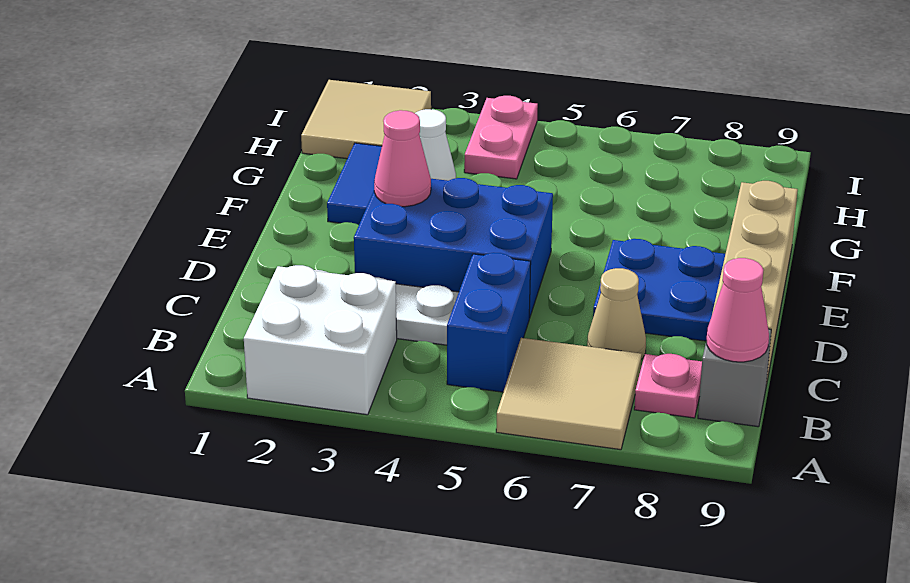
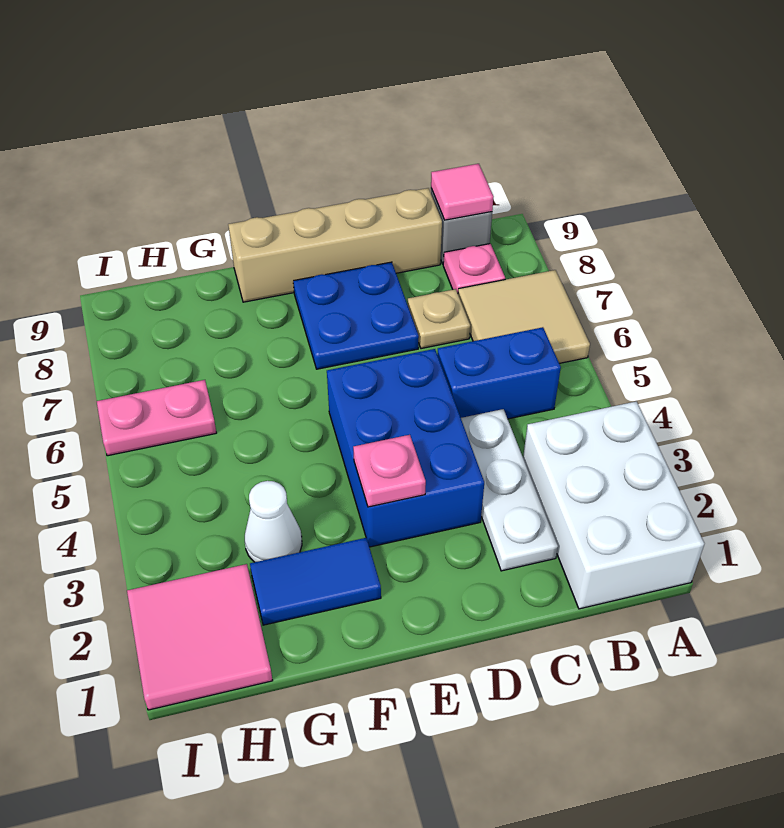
white 2x2 brick [244,265,397,415] -> white 2x3 brick [523,401,704,609]
pink 1x1 cone [707,258,769,362] -> pink 1x1 tile [431,164,494,220]
tan 1x1 cone [587,268,646,359] -> tan 1x1 plate [408,289,470,349]
pink 1x1 cone [374,110,431,207] -> pink 1x1 plate [353,435,426,507]
tan 2x2 tile [301,80,431,159] -> pink 2x2 tile [127,564,273,710]
pink 1x2 plate [464,96,538,179] -> pink 1x2 plate moved to [97,380,216,456]

